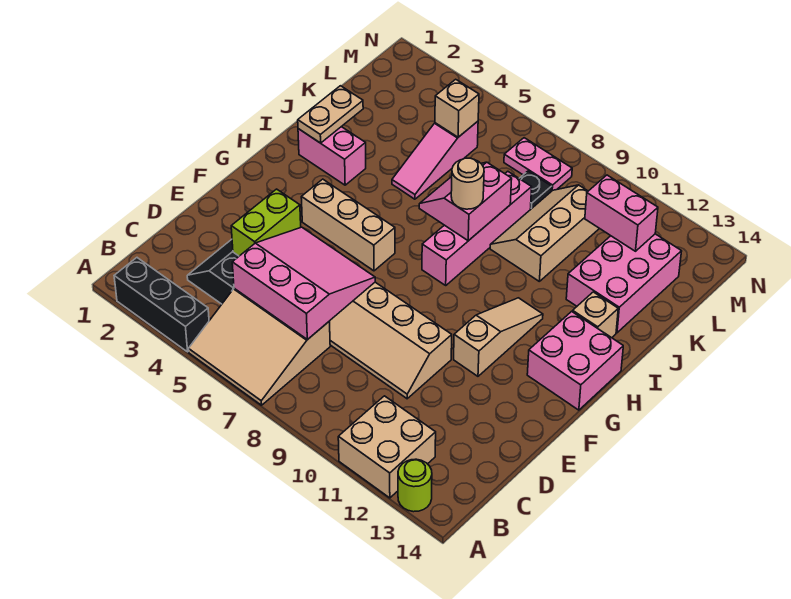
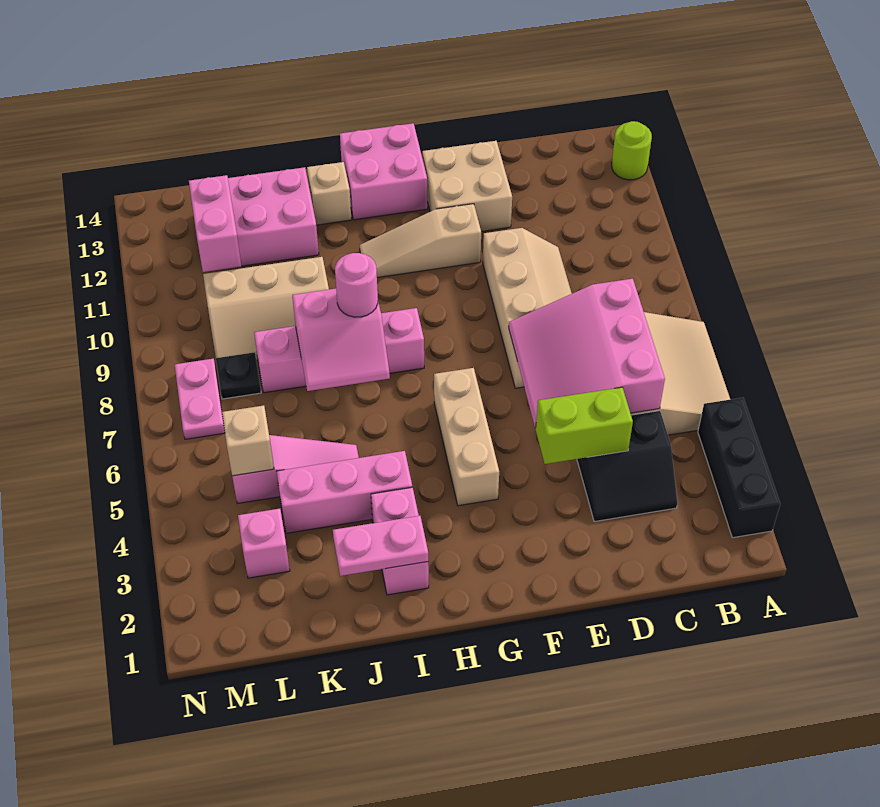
tan 2x2 brick [338,396,436,498] -> tan 2x2 brick moved to [422,141,512,232]
tan 1x2 plate [298,86,363,143] -> pink 1x2 plate [333,516,428,576]
none -> pink 1x3 brick [277,451,412,533]
tan 1x1 round brick [451,158,484,209] -> pink 1x1 round brick [335,253,378,317]
none -> pink 1x1 brick [238,509,290,578]

